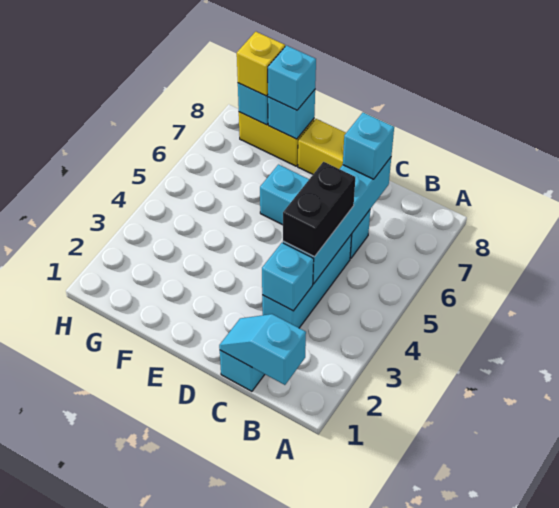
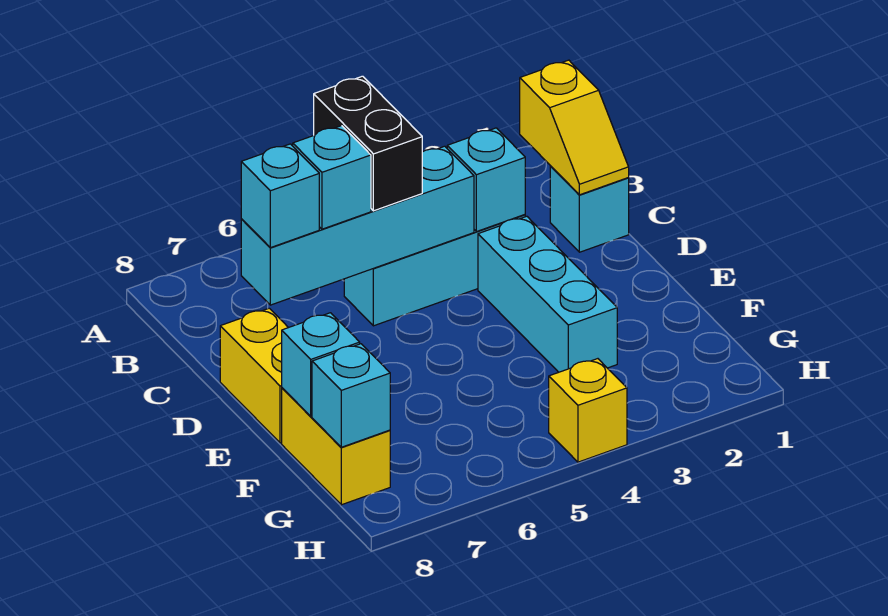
cyan 1x2 slope [219,314,306,385] -> yellow 1x2 slope [520,60,629,195]
black 1x2 brick [283,162,355,257] -> black 1x2 brick turned to [314,76,422,211]
cyan 1x3 brick [260,165,370,259] -> cyan 1x3 brick moved to [478,216,617,372]
cyan 1x1 brick [268,46,316,110] -> cyan 1x1 brick moved to [293,126,371,229]
yellow 1x1 brick [237,32,285,96] -> yellow 1x1 brick moved to [549,359,627,462]

